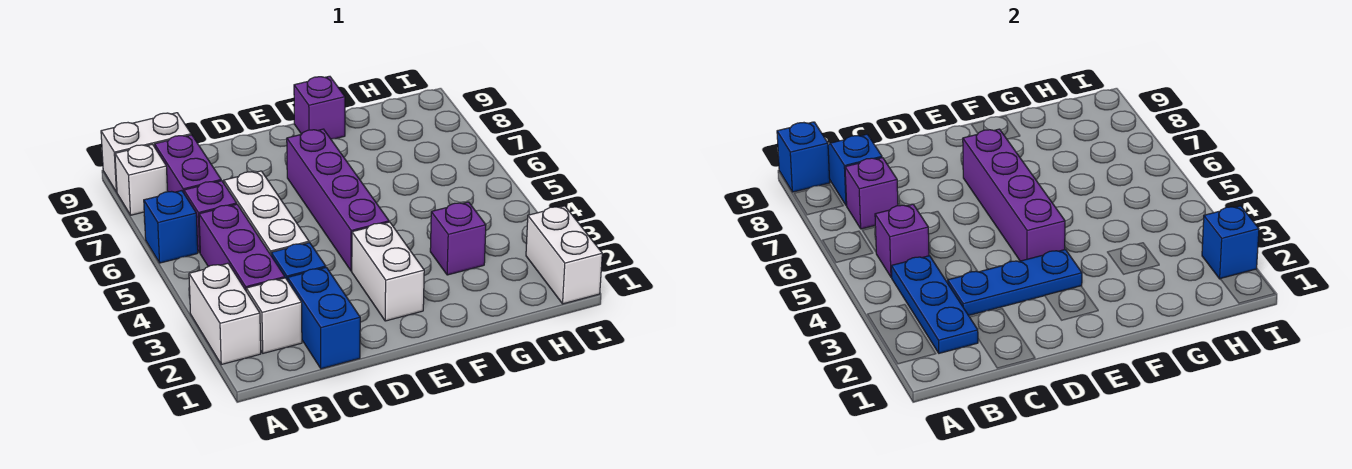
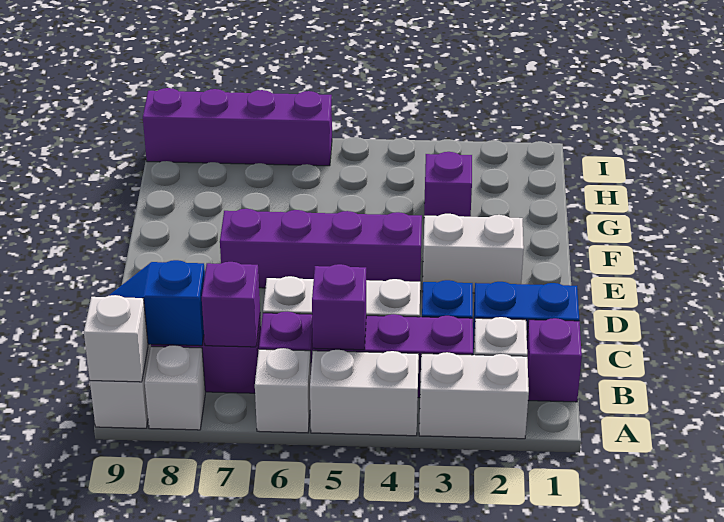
blue 1x1 brick [144,191,198,263] -> white 1x1 brick [255,348,311,433]
blue 1x1 brick [777,122,830,192] -> white 1x1 brick [84,295,148,382]
blue 1x3 plate [891,256,978,353] -> none
blue 1x3 plate [948,250,1082,316] -> none
purple 1x4 brick [963,129,1065,261] -> purple 1x4 brick moved to [143,88,332,166]
purple 1x1 brick [294,76,345,139] -> purple 1x1 brick moved to [527,318,582,402]
white 1x2 brick [526,206,602,304] -> white 1x2 brick moved to [310,350,419,436]
blue 1x1 brick [1202,206,1259,279] -> none

